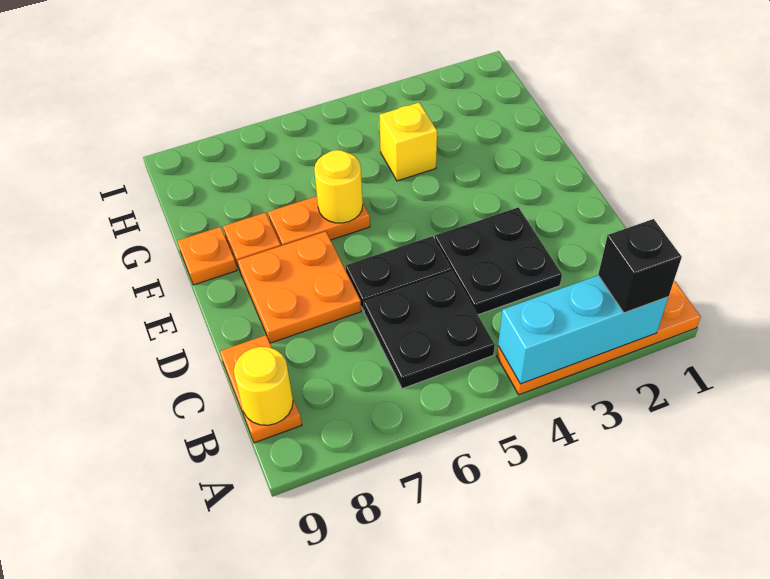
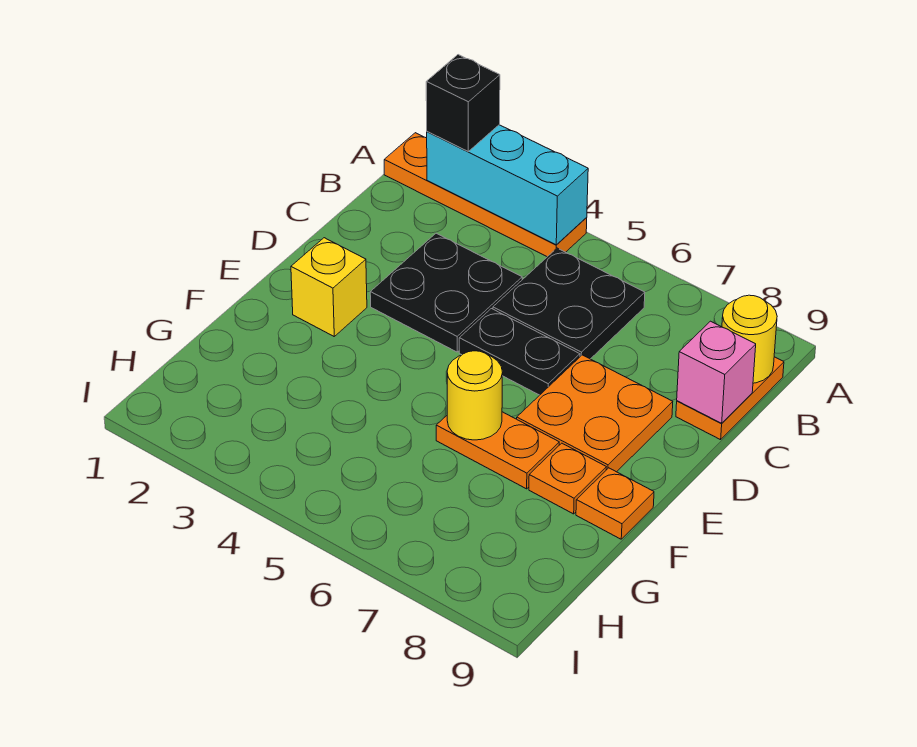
none -> pink 1x1 brick [677,321,756,423]
yellow 1x1 brick [380,103,437,181] -> yellow 1x1 brick moved to [291,238,367,336]

